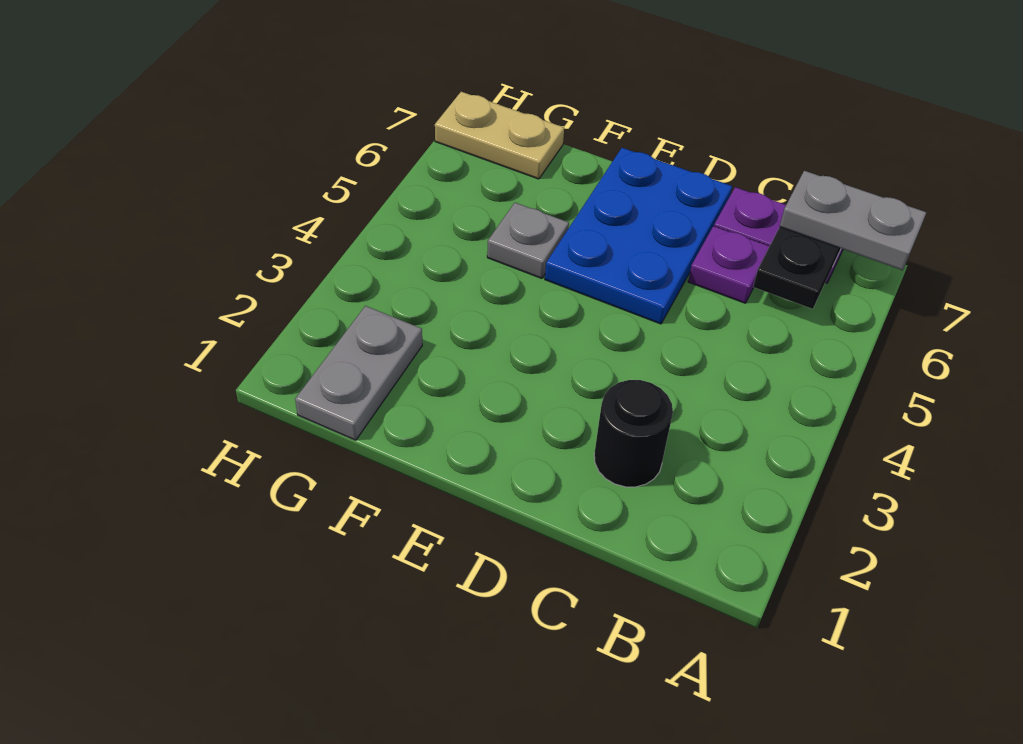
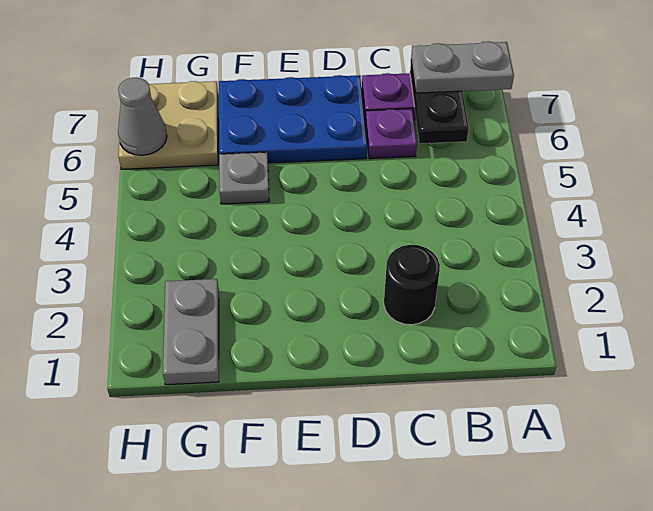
blue 2x3 plate [545,148,732,324] -> blue 2x3 plate turned to [219,75,367,163]
tan 1x2 plate [435,92,564,179] -> tan 2x2 plate [118,81,218,169]
none -> grey 1x1 cone [118,78,167,155]

